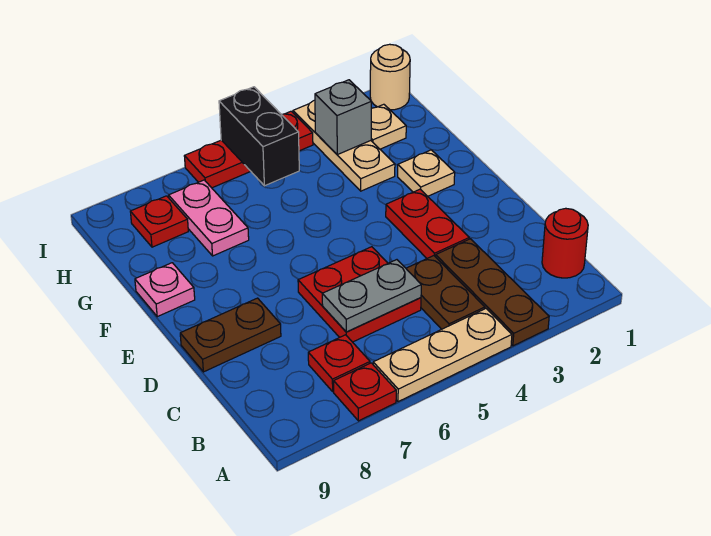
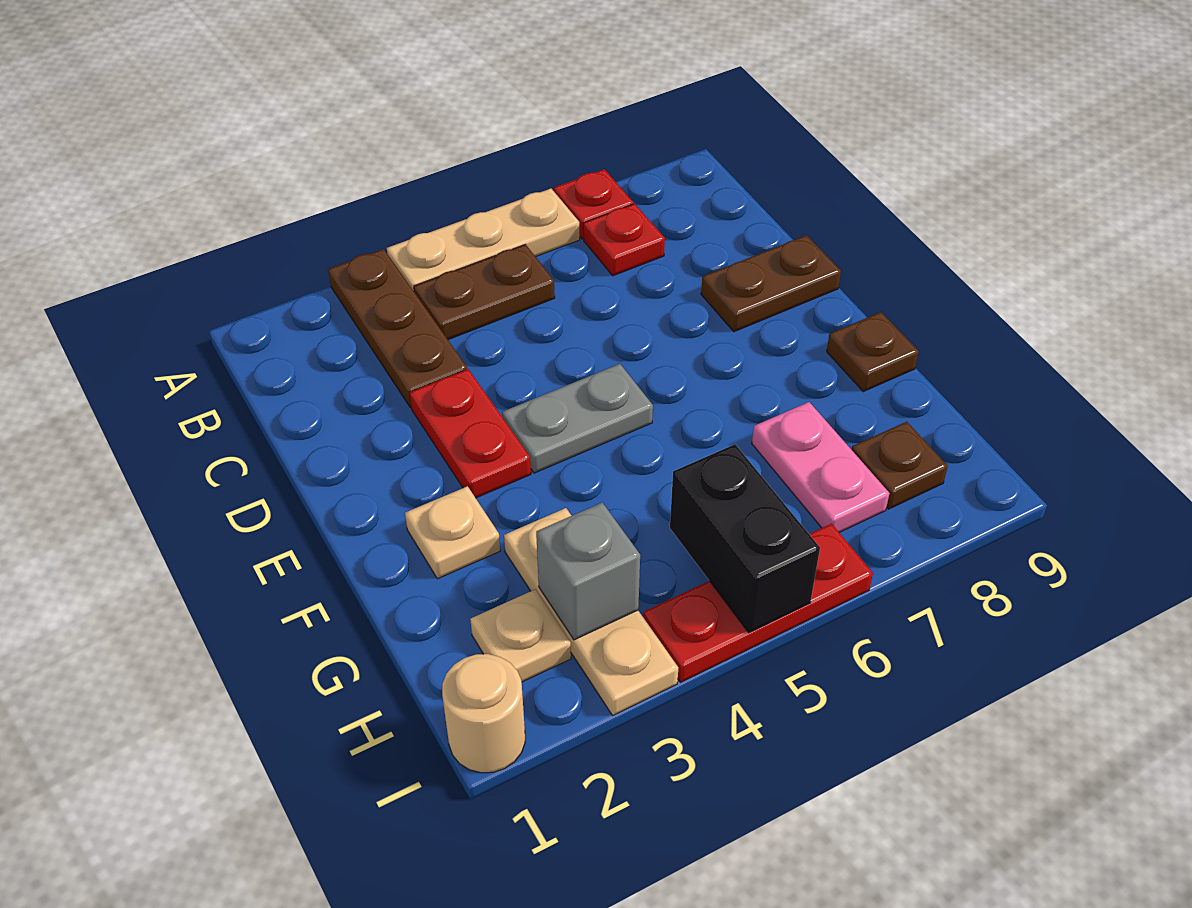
red 1x1 round brick [542,208,588,278] -> none
brown 1x2 plate [406,256,485,329] -> brown 1x2 plate turned to [414,244,555,340]
red 2x2 plate [298,247,421,342] -> none
grey 1x2 plate [322,260,421,332] -> grey 1x2 plate moved to [502,364,653,473]
pink 1x1 plate [135,263,195,317] -> brown 1x1 plate [827,312,919,392]
red 1x1 plate [130,196,188,247] -> brown 1x1 plate [852,422,948,509]

